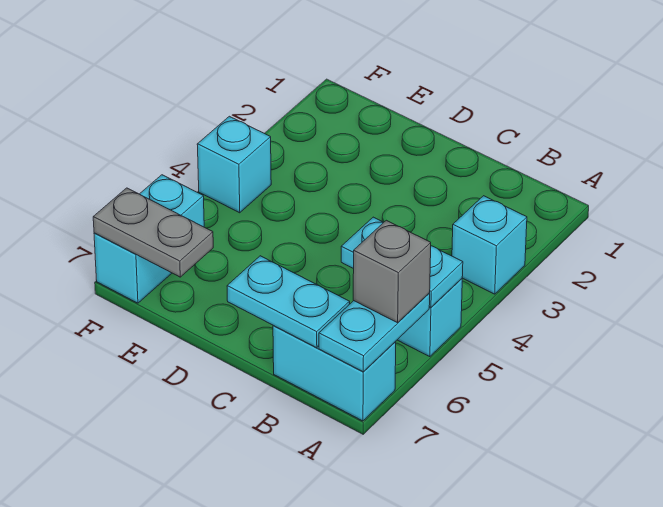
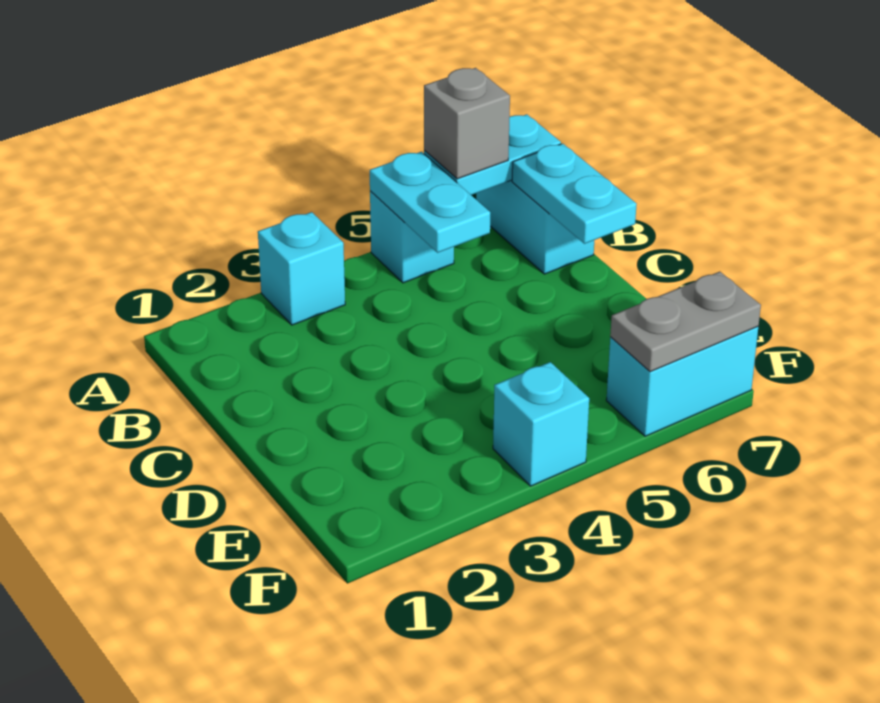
grey 1x2 plate [93,188,213,277] -> grey 1x2 plate turned to [610,272,761,372]

